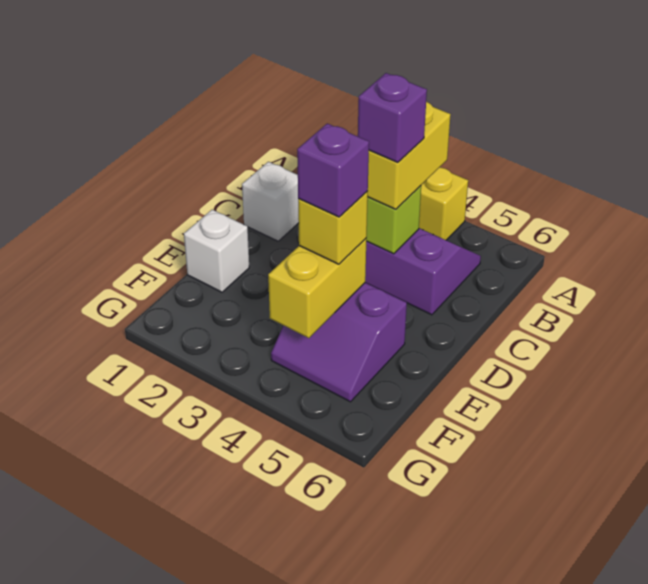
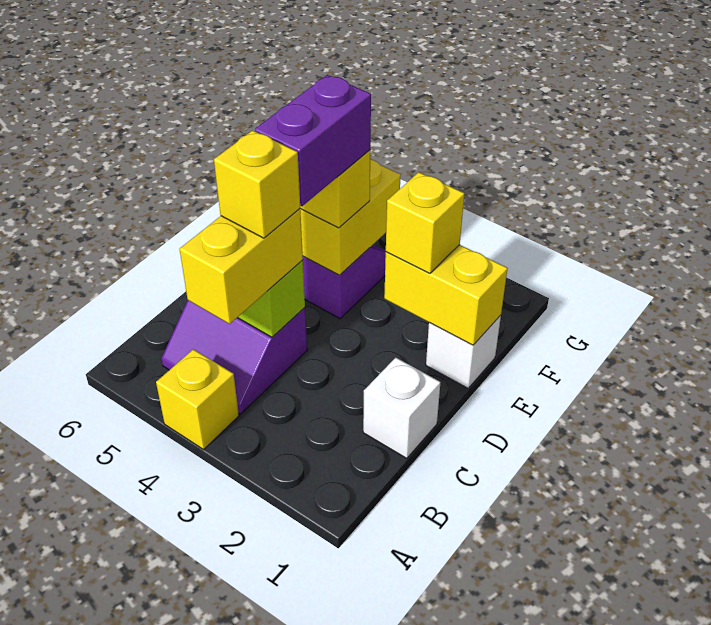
purple 1x1 brick [358,73,427,163] -> yellow 1x1 brick [214,130,300,238]
none -> yellow 1x2 brick [384,245,508,345]
none -> yellow 1x1 brick [386,172,465,274]
purple 1x1 brick [297,124,369,217] -> purple 1x2 brick [255,75,371,206]

